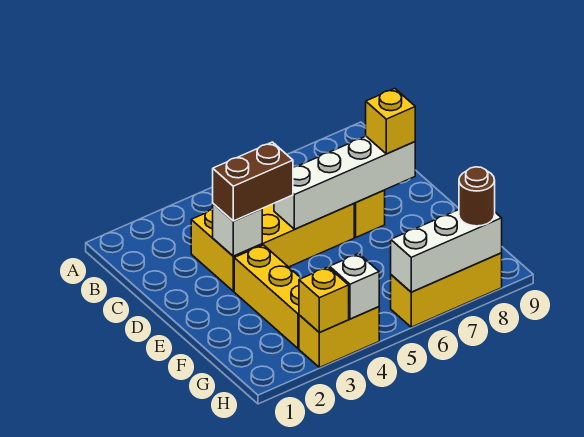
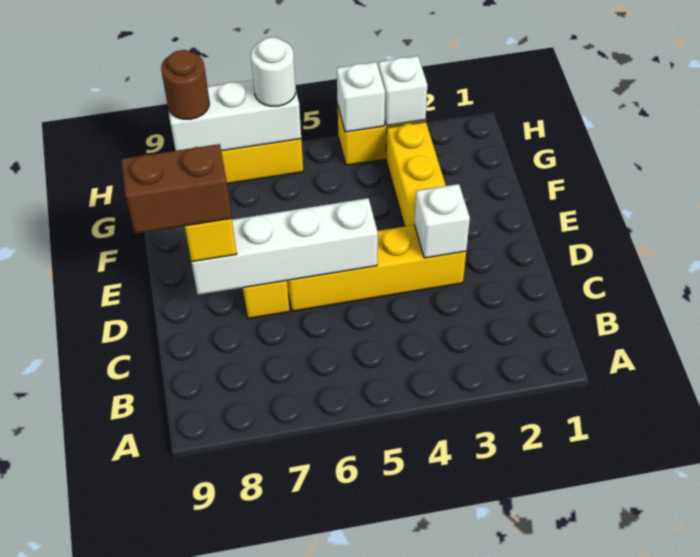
yellow 2x4 brick [191,204,354,291] -> yellow 1x4 brick [287,225,466,311]
brown 1x2 brick [213,142,293,221] -> brown 1x2 brick moved to [121,144,232,234]
yellow 1x1 brick [299,267,349,333] -> white 1x1 brick [379,56,427,126]
none -> white 1x1 round brick [251,37,296,106]

